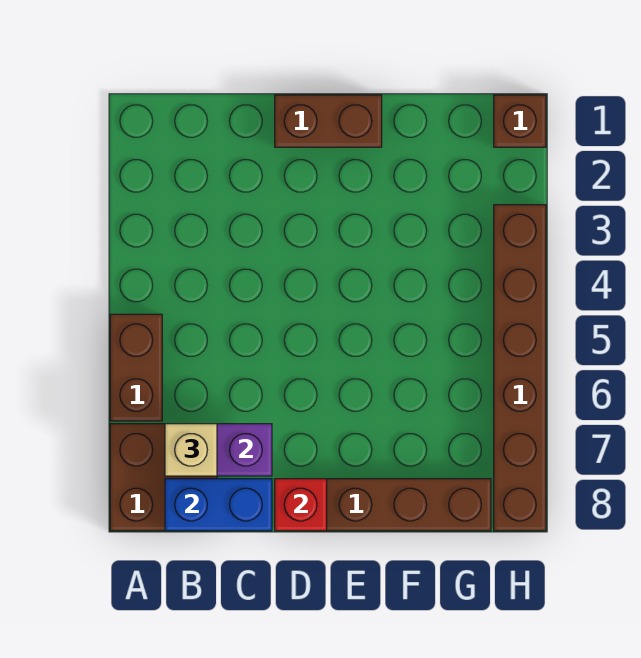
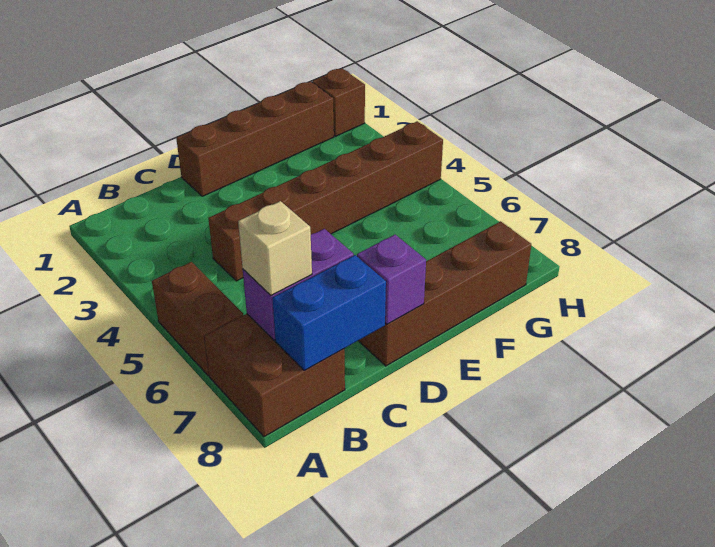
brown 1x2 brick [275,95,382,147] -> brown 1x4 brick [176,82,334,196]
red 1x1 brick [275,479,327,531] -> purple 1x1 brick [357,235,426,324]
brown 1x6 brick [494,205,546,531] -> brown 1x6 brick turned to [208,121,443,281]

